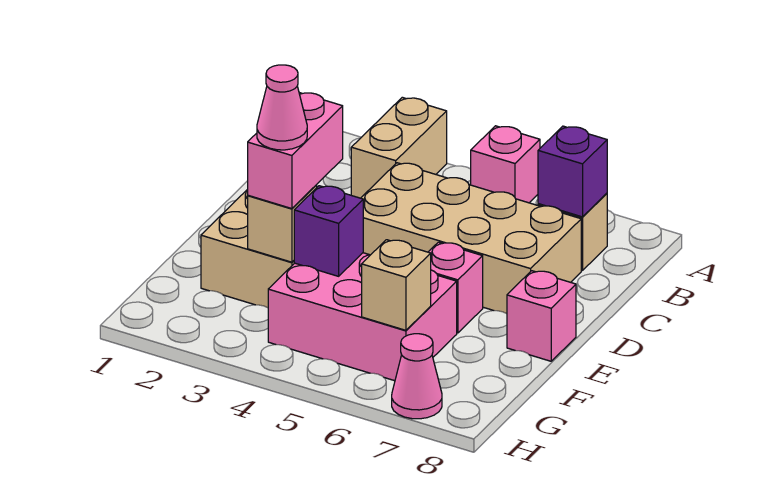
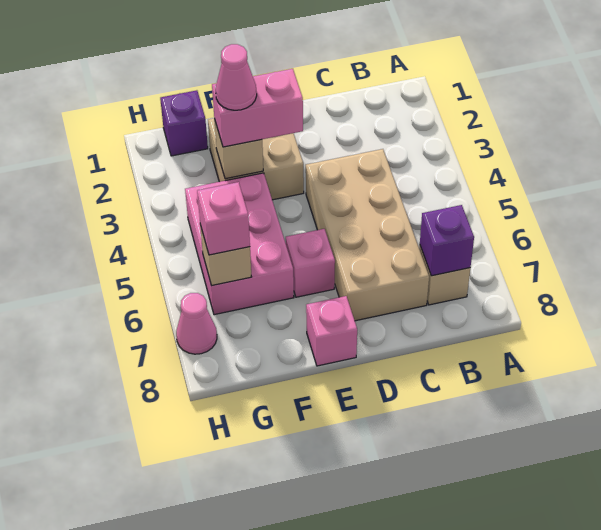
tan 1x2 brick [351,97,447,198] -> none
pink 1x1 brick [471,126,540,203] -> pink 1x1 brick moved to [197,182,250,255]
purple 1x1 brick [294,186,363,276] -> purple 1x1 brick moved to [160,90,208,156]

